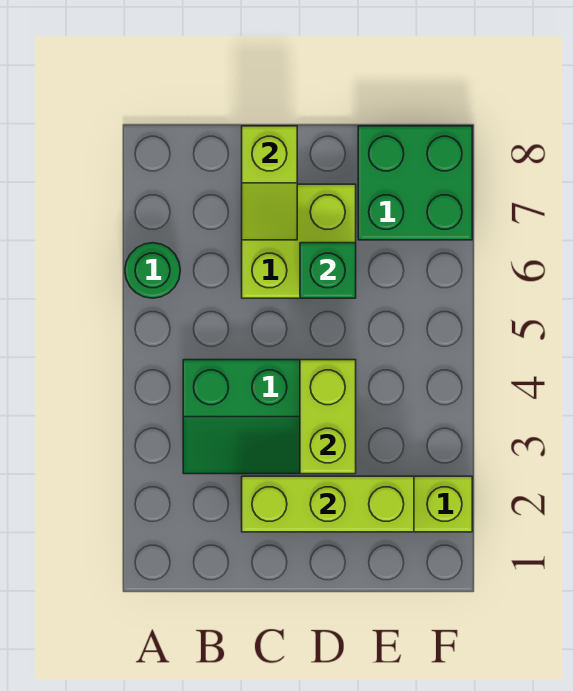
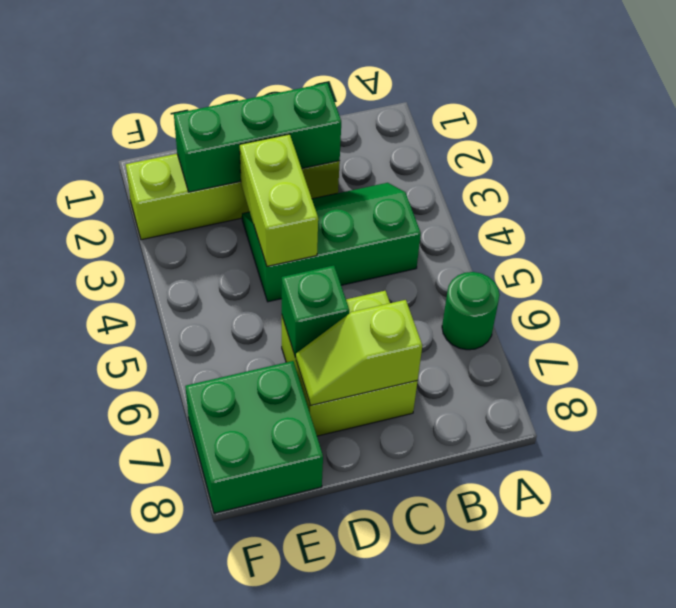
lime 1x3 brick [242,476,414,532] -> green 1x3 brick [174,83,341,192]
lime 1x2 slope [242,126,297,240] -> lime 1x2 slope turned to [296,300,422,406]

